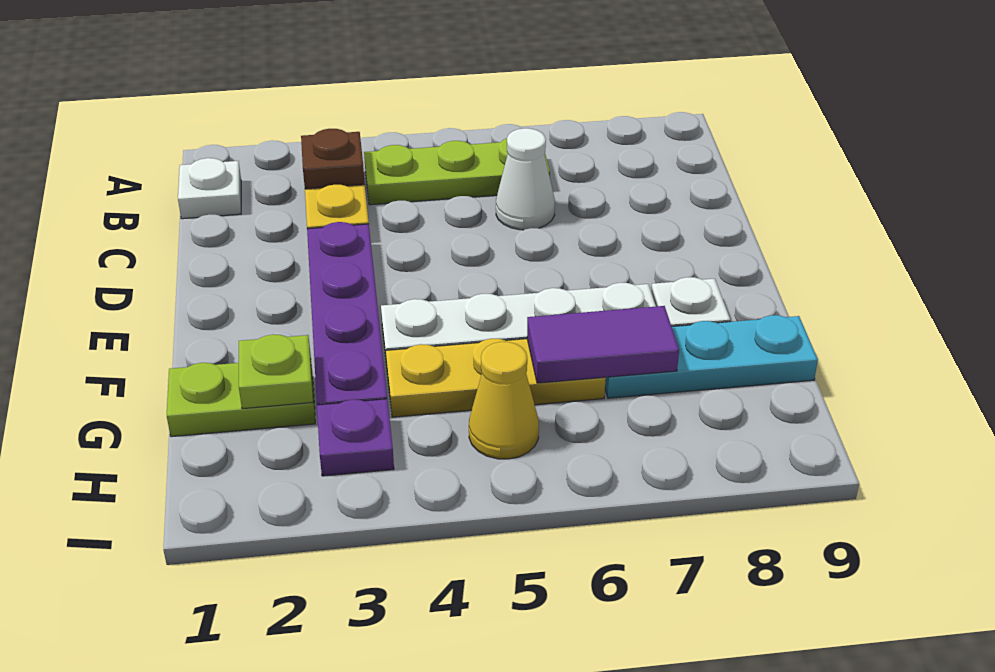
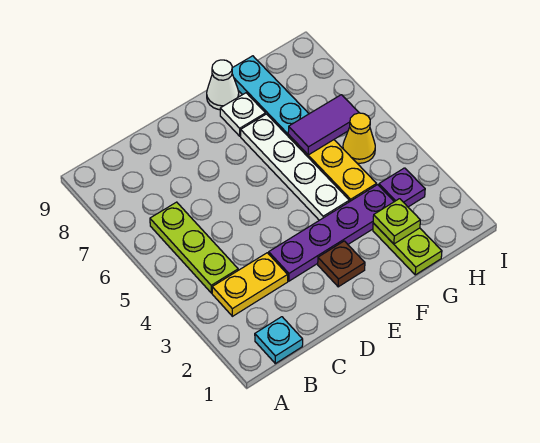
white 1x1 plate [178,158,241,219] -> cyan 1x1 plate [255,317,303,364]
brown 1x1 plate [301,129,365,189] -> brown 1x1 plate moved to [318,241,365,287]
white 1x1 cone [496,128,555,230] -> white 1x1 cone moved to [207,60,239,110]
purple 1x2 tile [527,306,679,383] -> purple 1x2 tile turned to [288,95,359,155]

